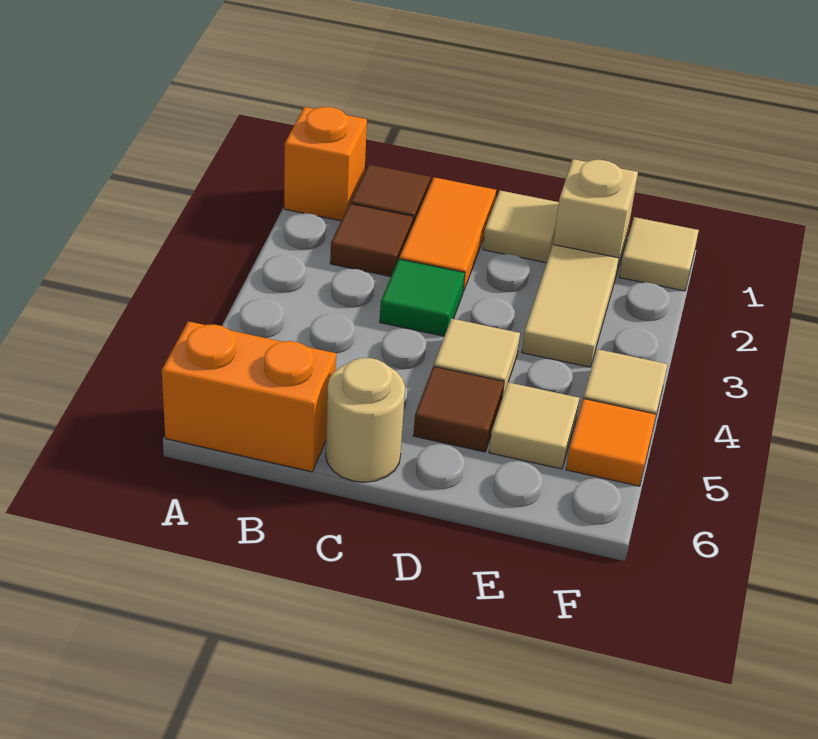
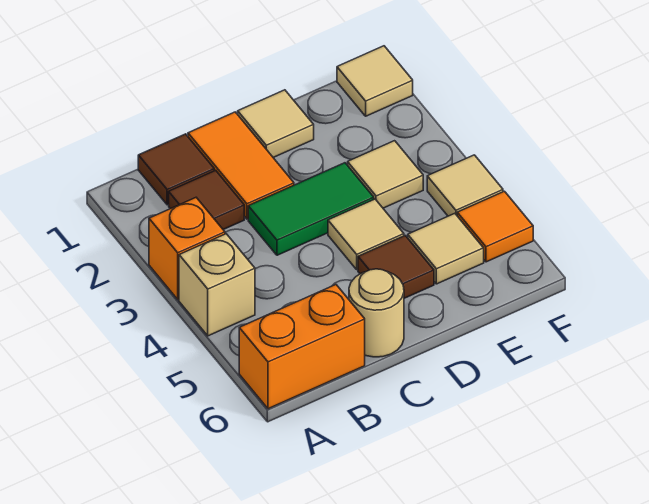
orange 1x1 brick [284,107,367,221] -> orange 1x1 brick moved to [149,198,225,299]
green 1x1 tile [380,259,465,336] -> green 1x2 tile [248,163,374,255]
tan 1x1 brick [553,159,638,275] -> tan 1x1 brick moved to [179,234,255,336]
tan 1x2 tile [522,245,619,367] -> tan 1x1 tile [348,141,423,208]

